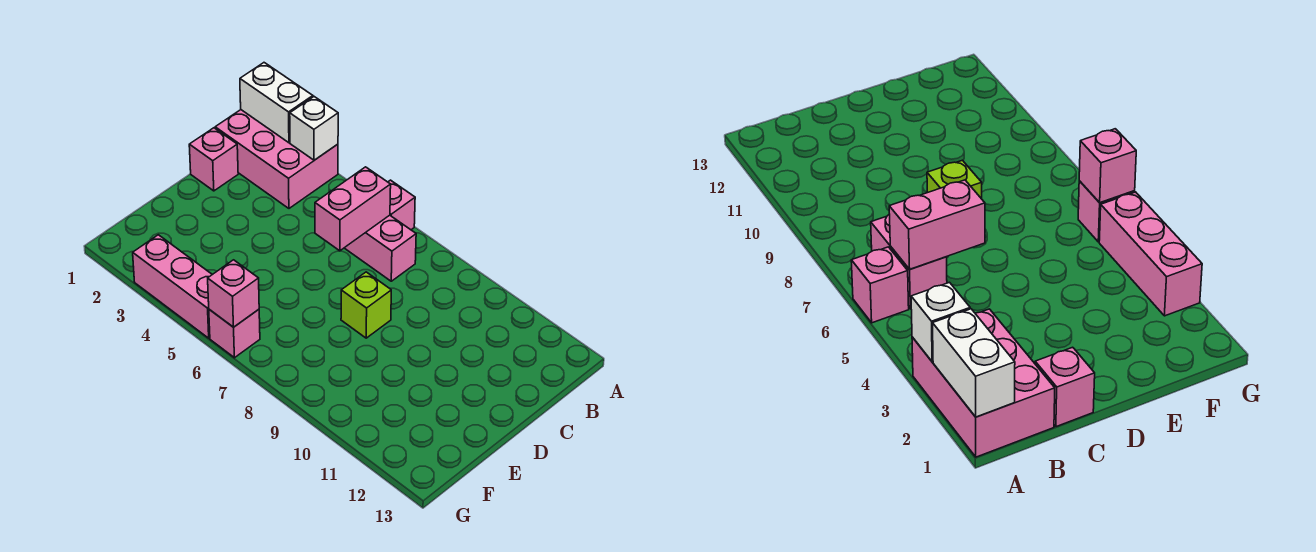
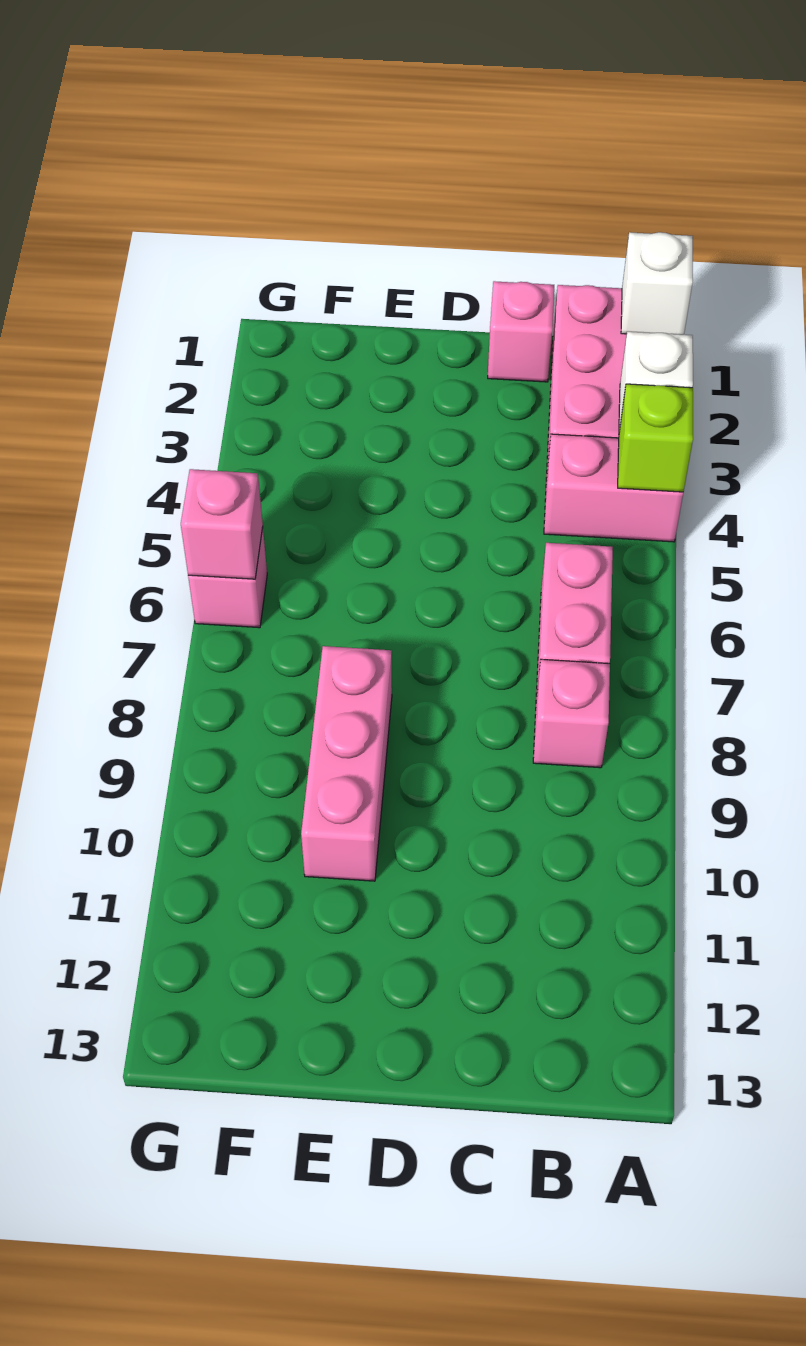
white 1x2 brick [240,63,313,143] -> white 1x1 brick [621,232,693,335]
pink 1x1 brick [388,180,415,230] -> pink 1x1 brick moved to [533,659,610,768]
pink 1x2 brick [315,167,391,251] -> pink 1x2 brick moved to [544,434,683,542]
lime 1x1 brick [341,272,391,338] -> lime 1x1 brick moved to [618,384,693,492]
pink 1x3 brick [133,235,212,338] -> pink 1x3 brick moved to [301,646,392,881]

